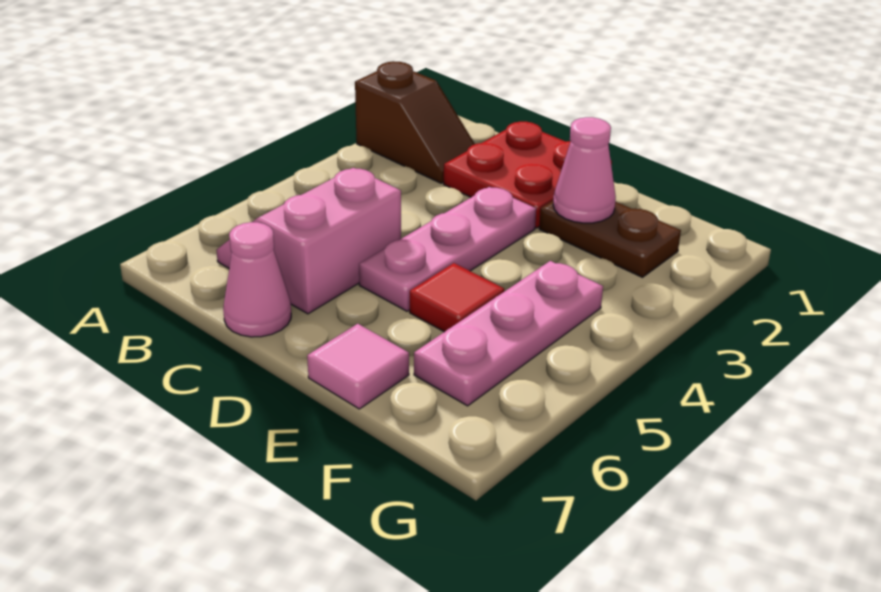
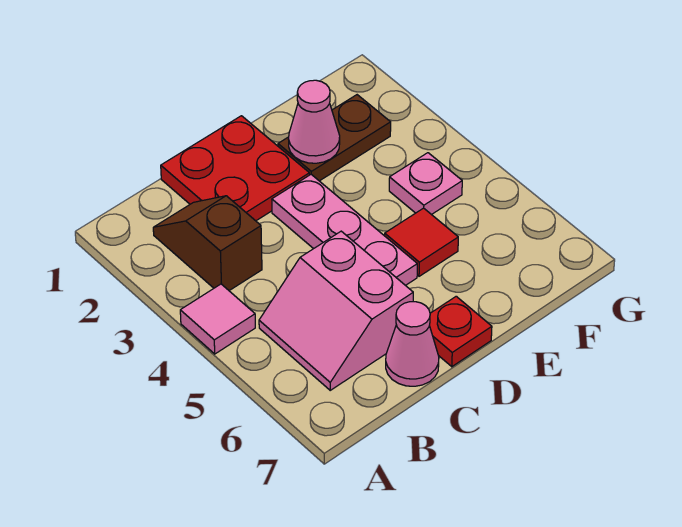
brown 1x2 slope [355,61,475,183] -> brown 1x2 slope turned to [153,196,262,291]
none -> red 1x1 plate [429,296,492,367]
pink 1x1 tile [307,324,409,409] -> pink 1x1 tile moved to [180,284,255,354]
pink 1x3 plate [414,261,603,406] -> pink 1x1 plate [389,153,462,215]

